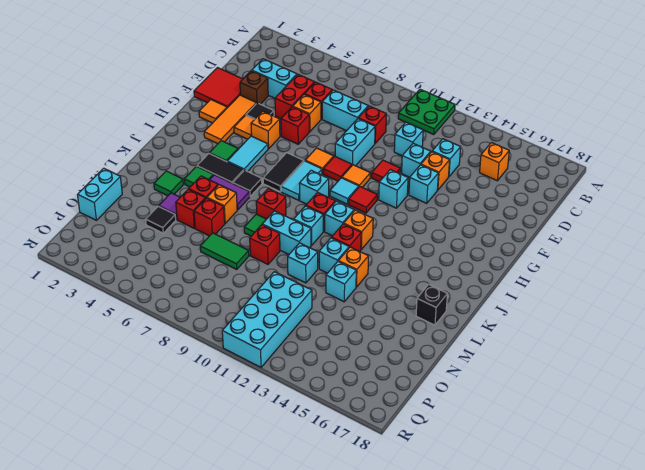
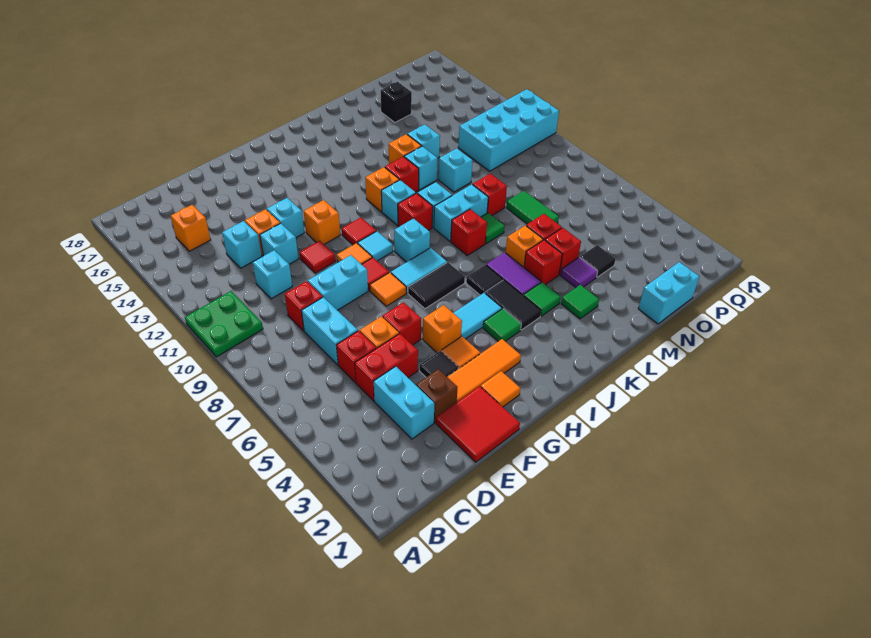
cyan 1x1 brick [379,170,408,208] -> orange 1x1 brick [304,200,340,244]
cyan 1x2 brick [262,211,311,254] -> cyan 1x2 brick turned to [434,184,488,241]
black 1x1 brick [416,284,447,325] -> black 1x1 brick moved to [381,82,412,122]

